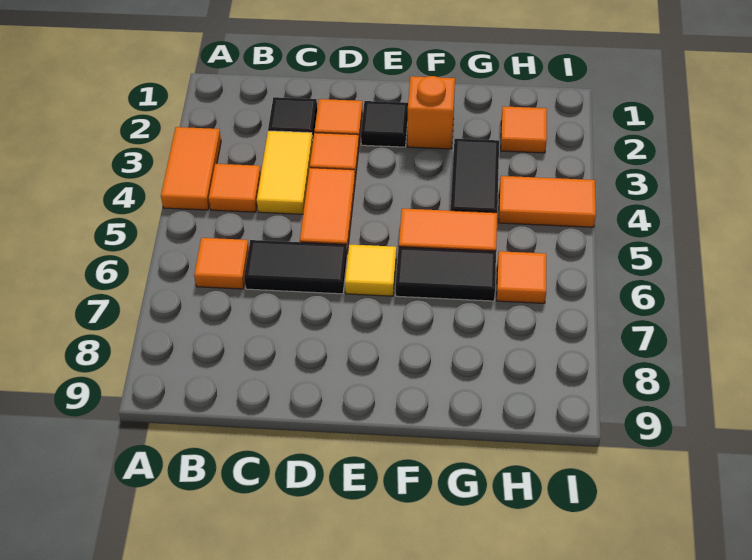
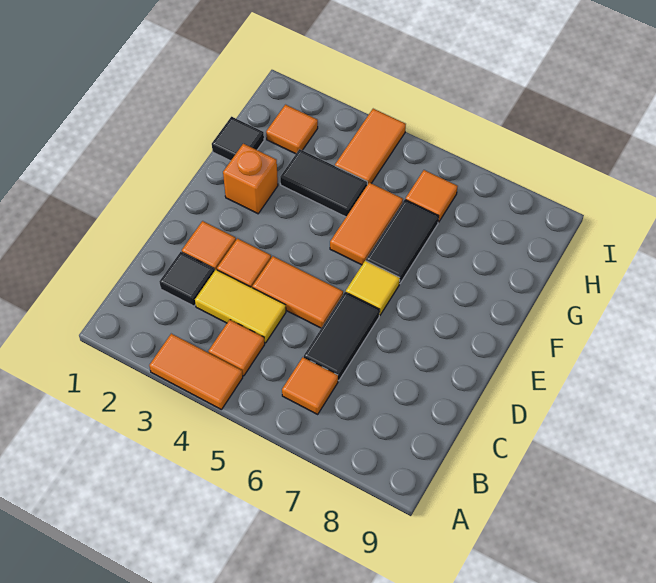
black 1x1 tile [361,101,408,147] -> black 1x1 tile moved to [212,117,264,161]

